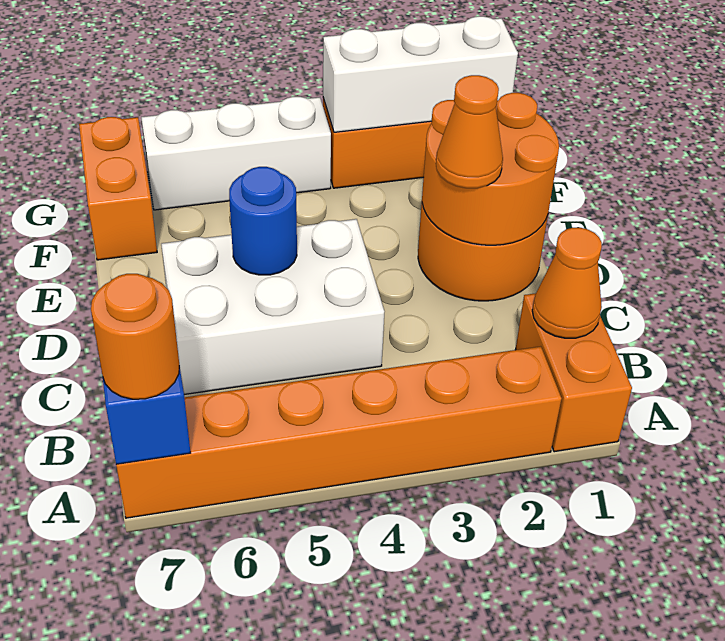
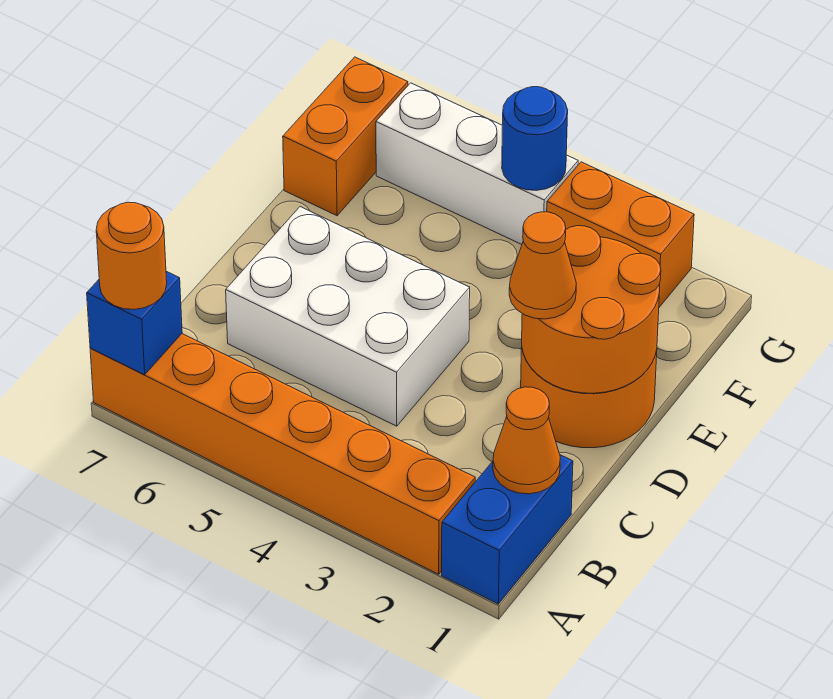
orange 1x2 brick [515,293,632,452] -> blue 1x2 brick [442,455,573,604]
blue 1x1 round brick [229,167,297,275] -> blue 1x1 round brick moved to [502,87,568,190]
white 1x3 brick [323,16,518,132] -> none

